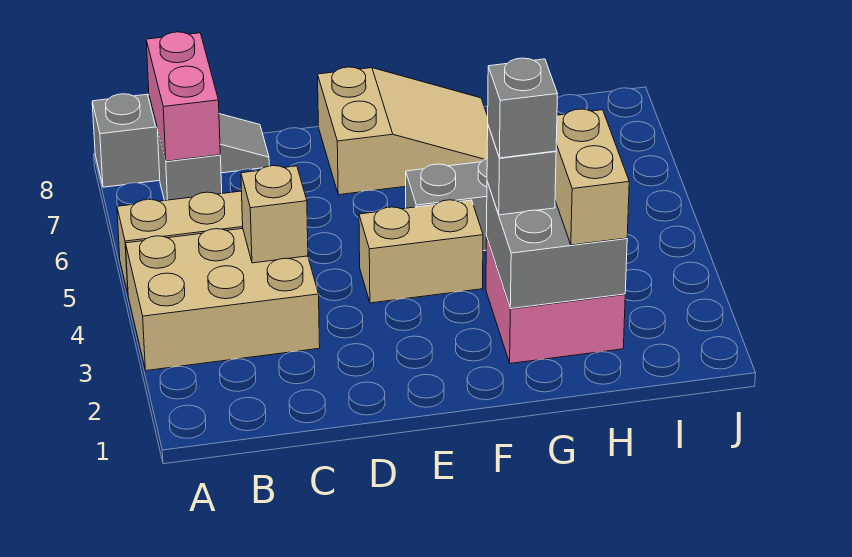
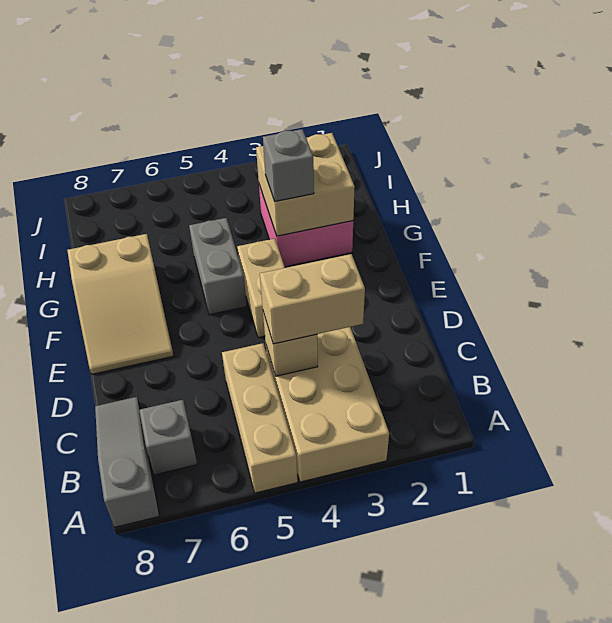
pink 1x2 brick [146,32,220,161] -> none
tan 2x3 slope [318,67,488,195] -> tan 2x3 slope turned to [67,234,174,374]
grey 2x2 brick [486,182,627,309] -> tan 2x2 brick [256,133,355,236]
grey 1x1 brick [488,58,557,158] -> none
tan 1x2 brick [555,109,629,245] -> tan 1x2 brick moved to [260,254,365,344]

